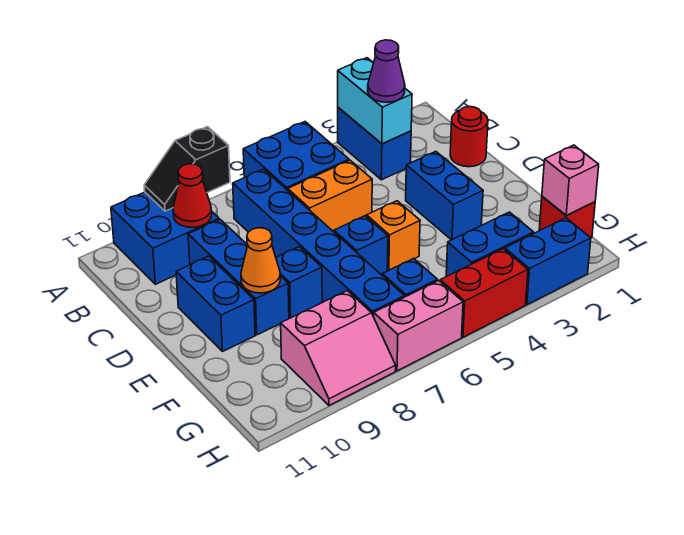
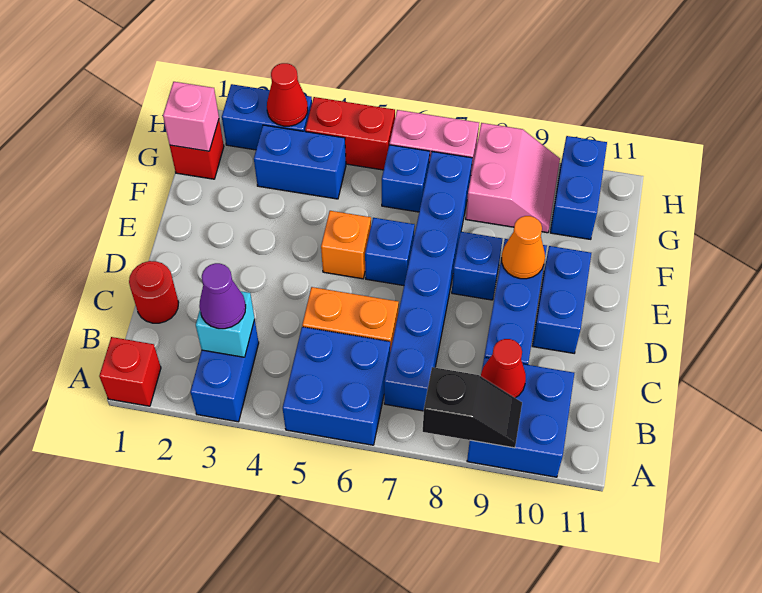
none -> red 1x1 brick [99,337,161,406]
cyan 1x2 brick [338,58,412,144] -> cyan 1x1 brick [196,291,255,357]
blue 1x2 brick [406,151,483,240] -> blue 1x2 brick moved to [550,136,607,239]
pink 2x2 slope [281,291,396,405] -> pink 2x2 slope turned to [466,123,560,233]
none -> red 1x1 cone [267,63,308,126]

